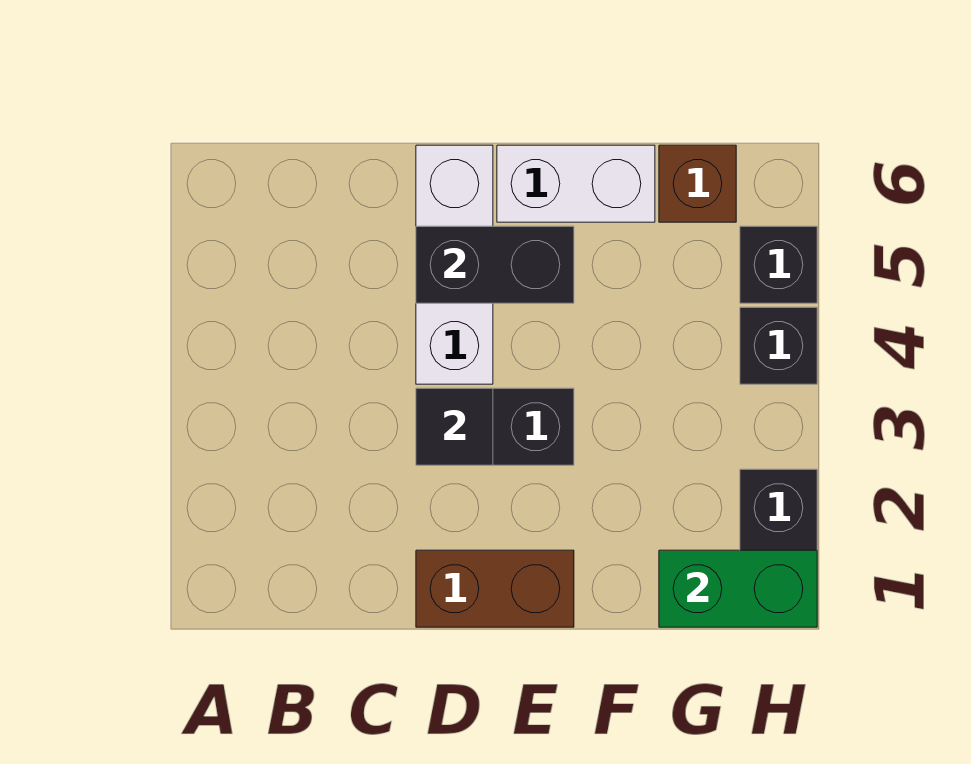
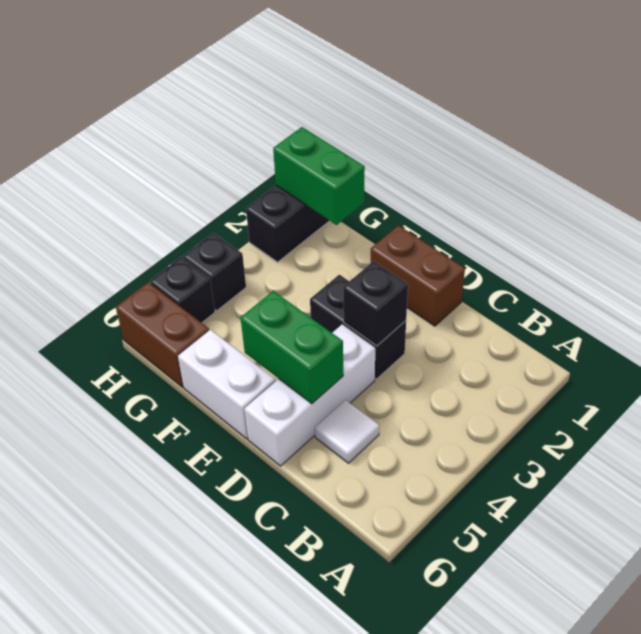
none -> white 1x1 tile [315,400,379,463]
black 1x1 tile [416,388,493,465] -> black 1x1 brick [343,261,408,346]
black 1x2 brick [416,226,574,303] -> green 1x2 brick [241,291,343,404]
brown 1x1 brick [659,145,736,222] -> brown 1x2 brick [116,282,209,387]

